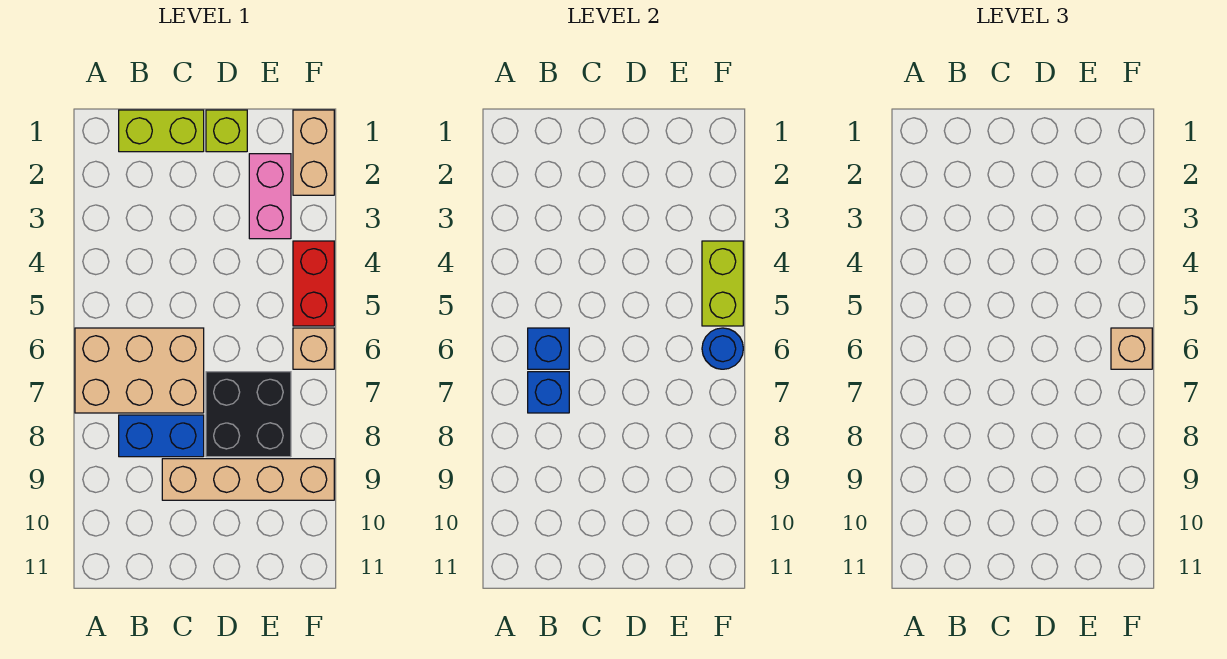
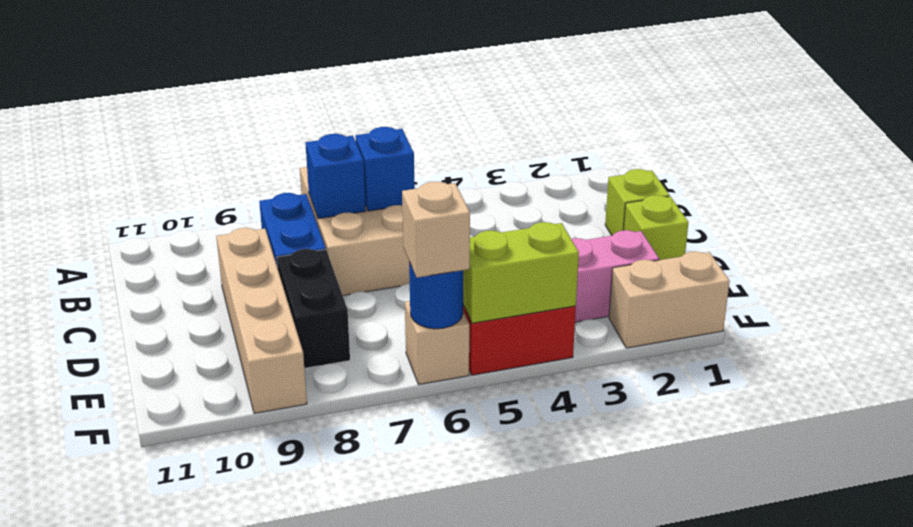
lime 1x2 brick [119,110,204,152] -> lime 1x1 brick [605,169,670,236]
black 2x2 brick [206,372,291,457] -> black 1x2 brick [277,249,350,368]

